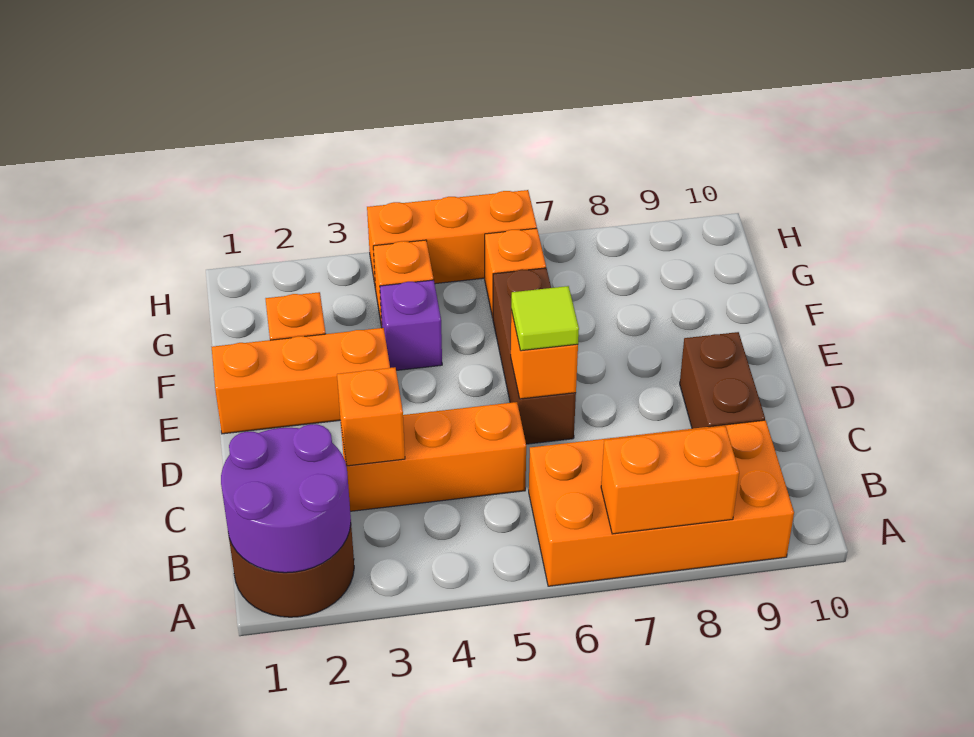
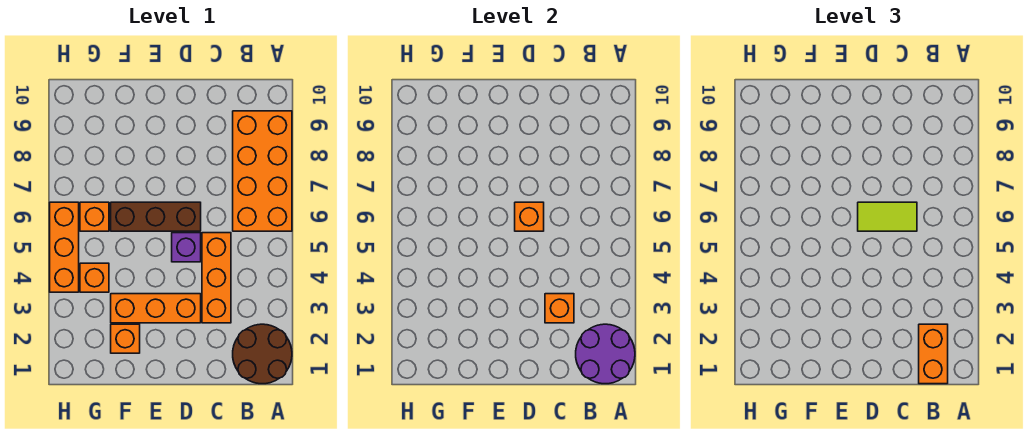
orange 1x2 brick [601,426,739,534] -> orange 1x2 brick moved to [919,324,948,384]
brown 1x2 brick [680,332,765,429] -> none
lime 1x1 tile [511,286,579,351] -> lime 1x2 tile [858,202,917,231]
orange 1x3 brick [212,328,390,434] -> orange 1x3 brick turned to [111,294,201,323]
purple 1x1 brick [380,280,442,370] -> purple 1x1 brick moved to [172,233,201,262]

